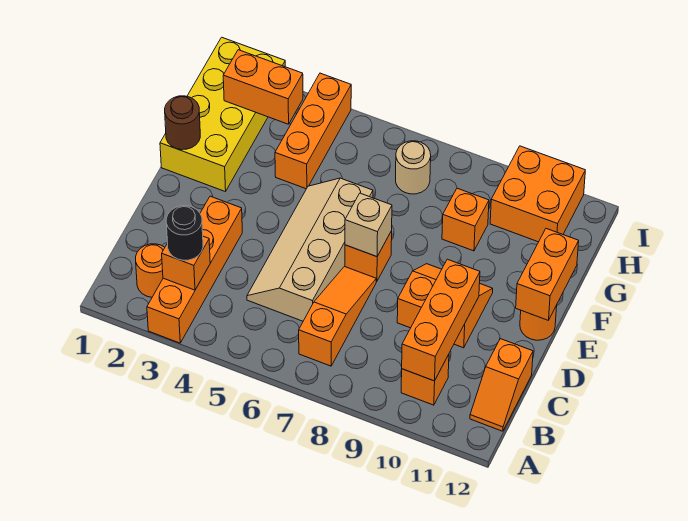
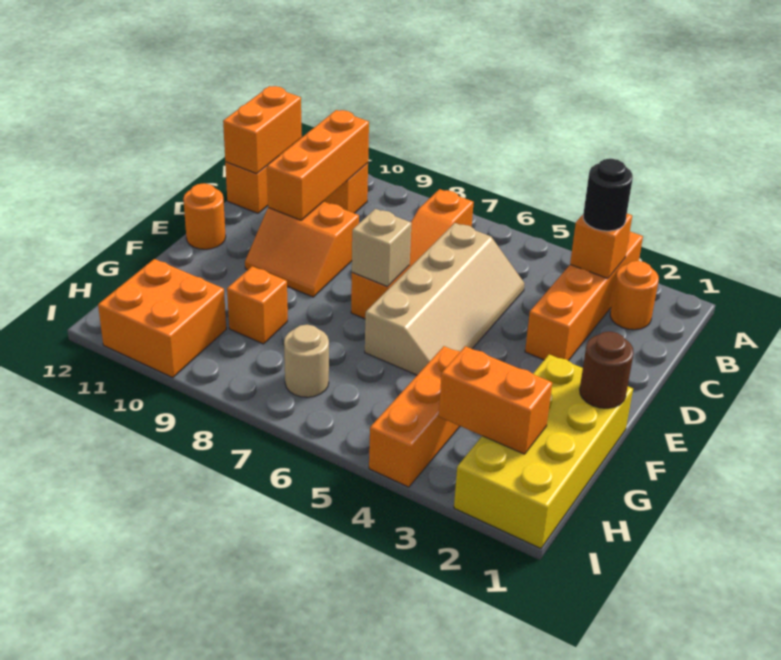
orange 1x2 brick [516,229,579,320] -> orange 1x2 brick moved to [223,86,302,174]

